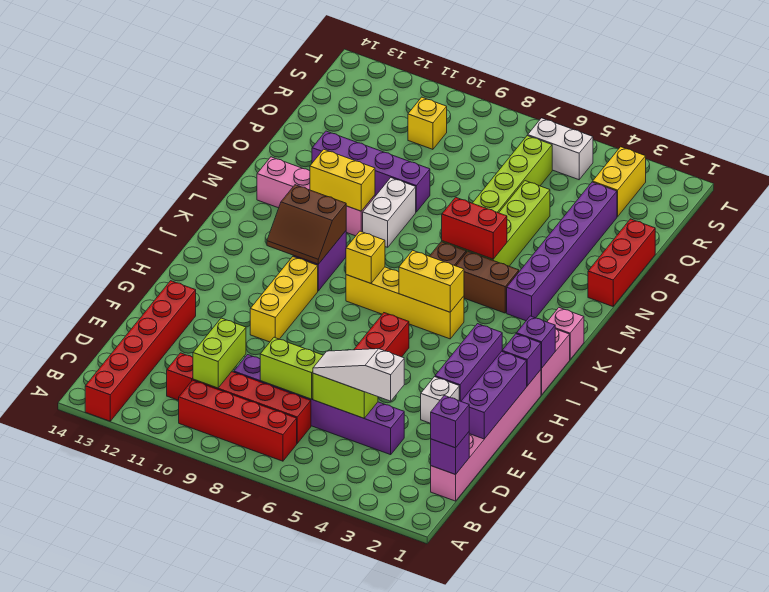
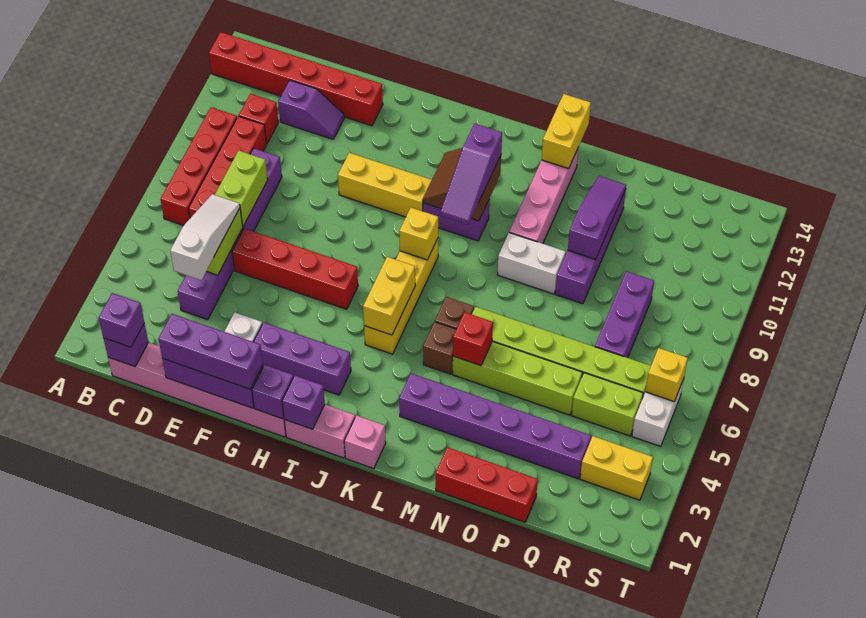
lime 1x2 brick [193,318,246,388] -> lime 1x2 brick moved to [572,373,643,436]
none -> purple 1x2 slope [278,80,344,139]
none -> purple 1x3 brick [158,314,263,389]
none -> purple 1x3 slope [440,123,502,225]
brown 1x2 brick [456,251,519,313] -> brown 1x1 brick [423,322,456,374]
red 1x2 brick [442,197,507,259] -> red 1x1 brick [453,312,493,366]
yellow 1x2 brick [310,149,375,211] -> yellow 1x2 brick moved to [542,94,591,169]
none -> purple 1x3 slope [568,176,626,260]
none -> purple 1x3 brick [595,271,654,358]
yellow 1x1 brick [408,97,447,149] -> yellow 1x1 brick moved to [645,348,688,402]

